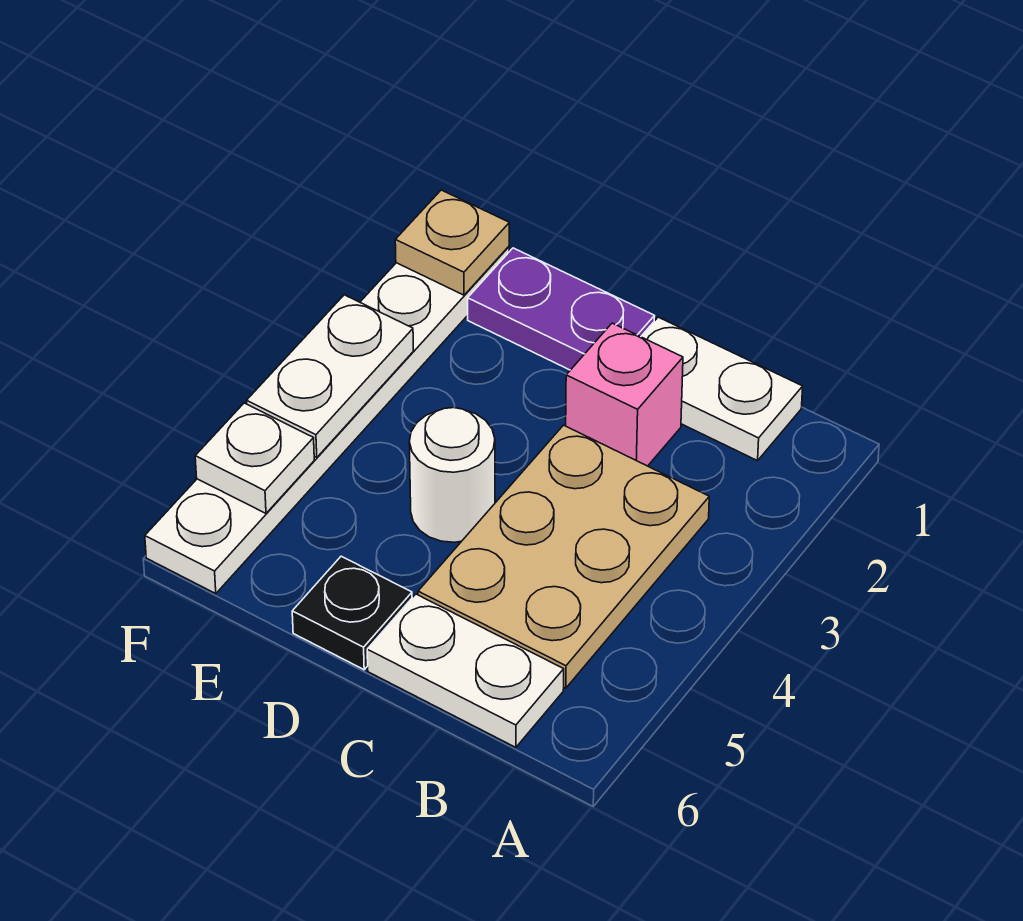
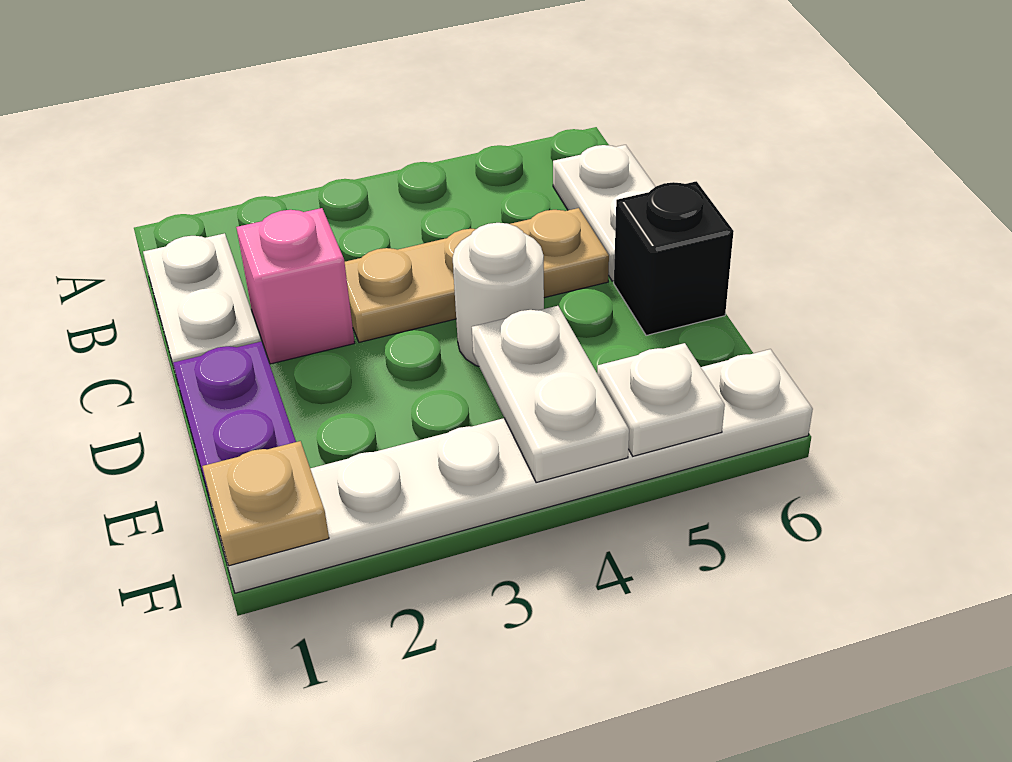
tan 2x3 plate [418,425,709,688] -> tan 1x3 plate [345,208,609,342]
black 1x1 plate [292,556,412,670] -> black 1x1 brick [614,181,734,336]
white 1x2 plate [247,295,413,457] -> white 1x2 plate turned to [472,306,629,483]

